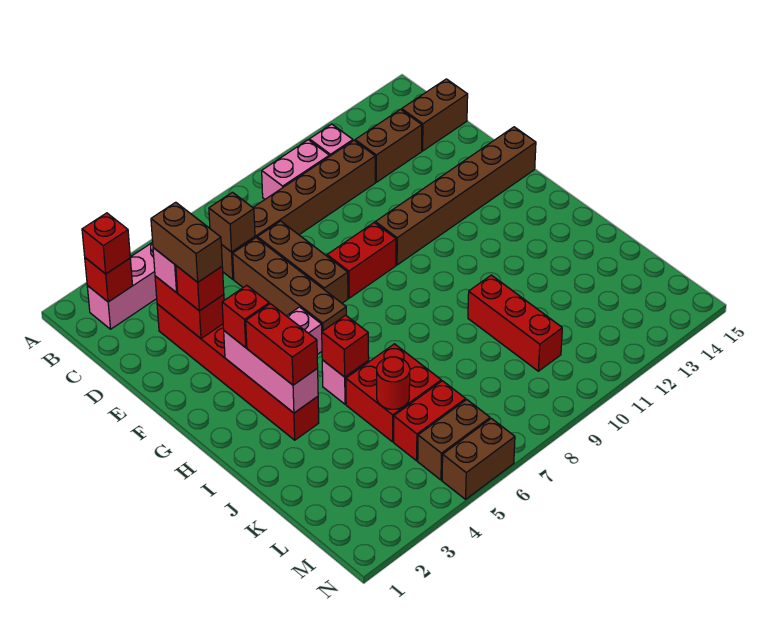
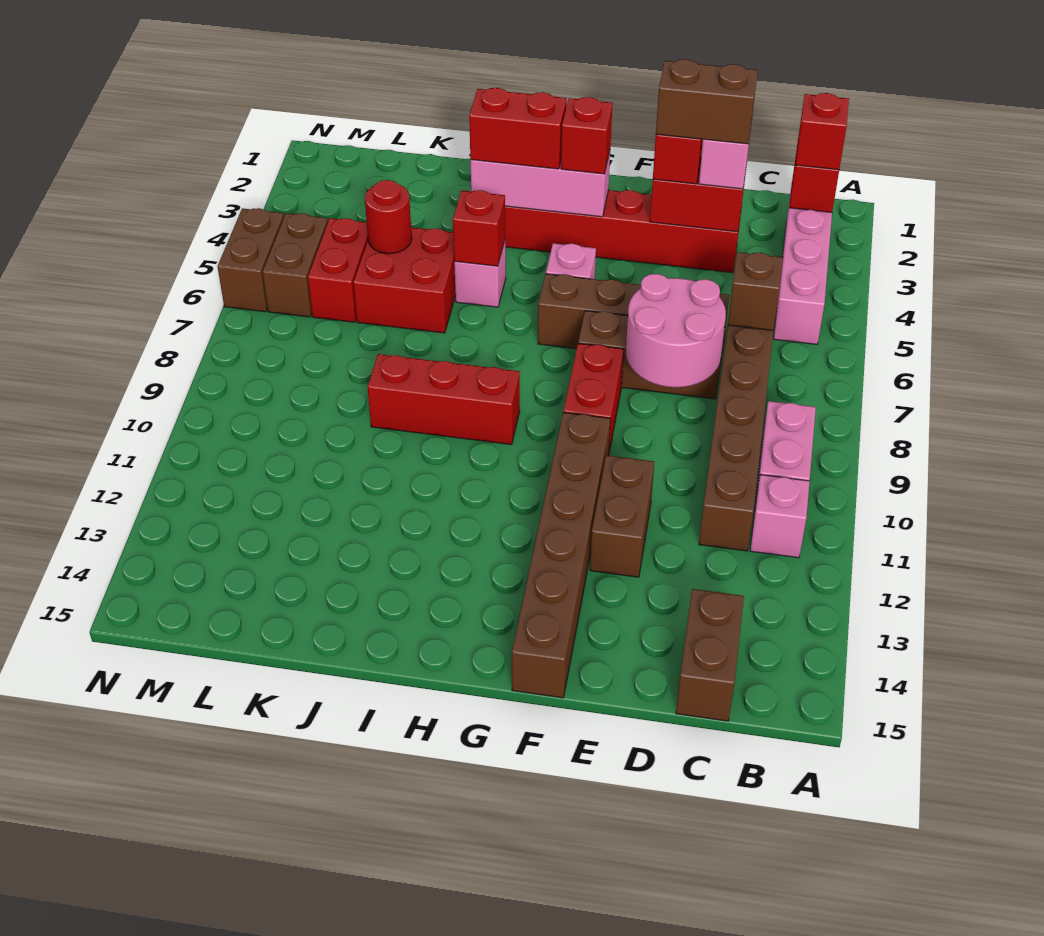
brown 1x2 brick [355,109,422,182] -> brown 1x2 brick moved to [590,455,654,577]
none -> pink 2x2 round brick [626,274,726,387]
red 1x3 brick [468,275,562,371] -> red 1x3 brick moved to [368,354,520,445]

